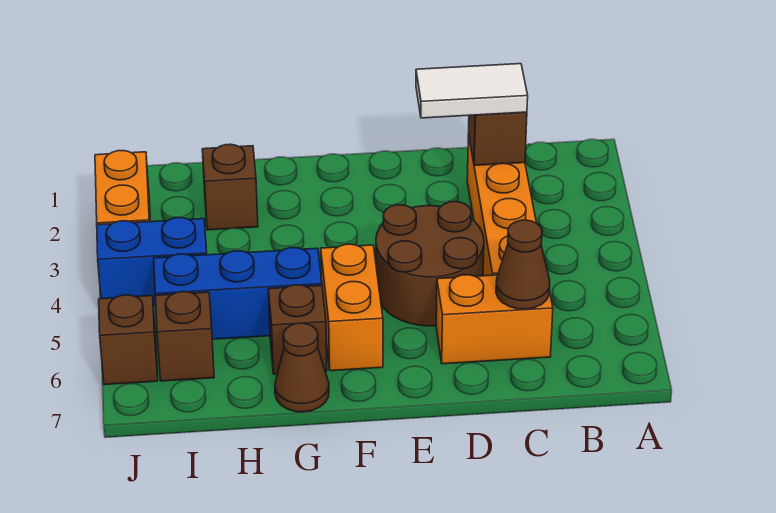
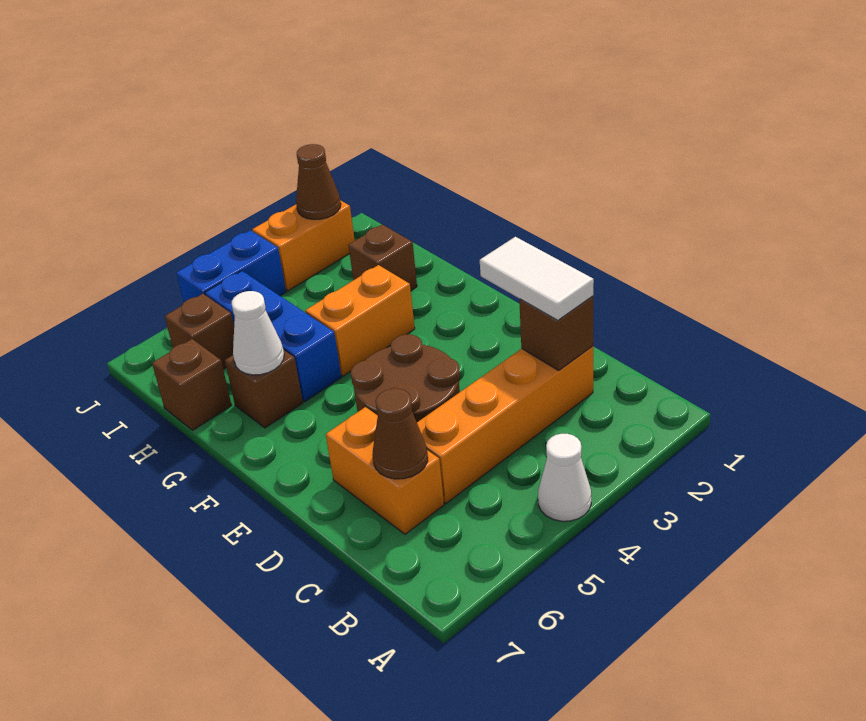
none -> white 1x1 cone [538,434,591,521]
orange 1x2 brick [321,244,383,371] -> orange 1x2 brick moved to [305,265,415,376]
none -> white 1x1 cone [232,291,284,375]
brown 1x1 cone [275,323,329,412] -> brown 1x1 cone moved to [296,144,341,219]
blue 1x2 brick [97,218,207,305] -> blue 1x2 brick turned to [176,230,286,302]
brown 1x1 brick [99,295,158,385] -> brown 1x1 brick moved to [152,339,232,430]

